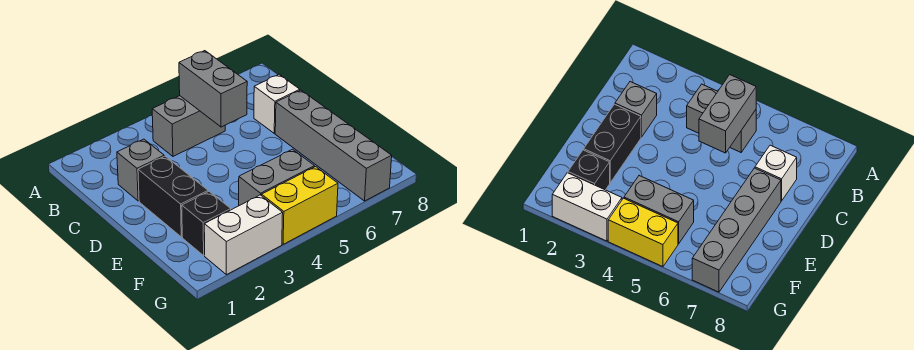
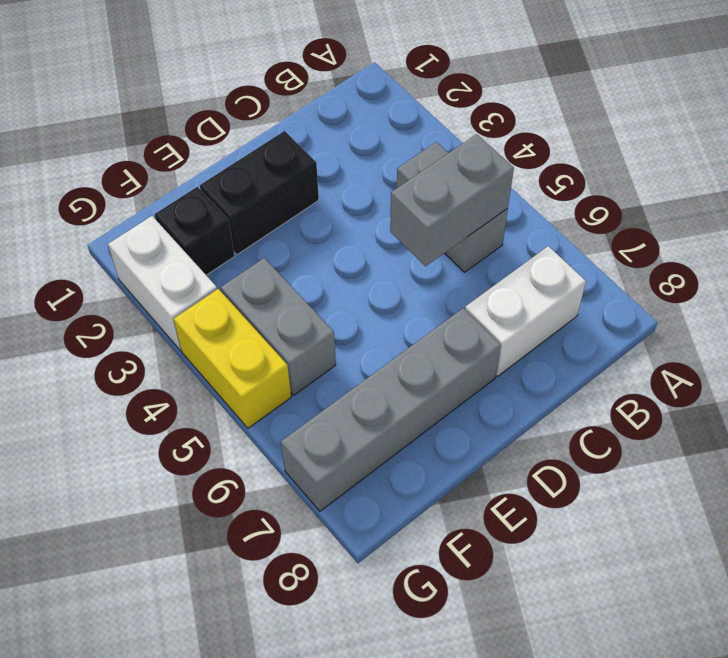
grey 1x1 brick [117,139,164,201] -> none
white 1x1 brick [254,75,300,133] -> white 1x2 brick [465,246,586,376]

